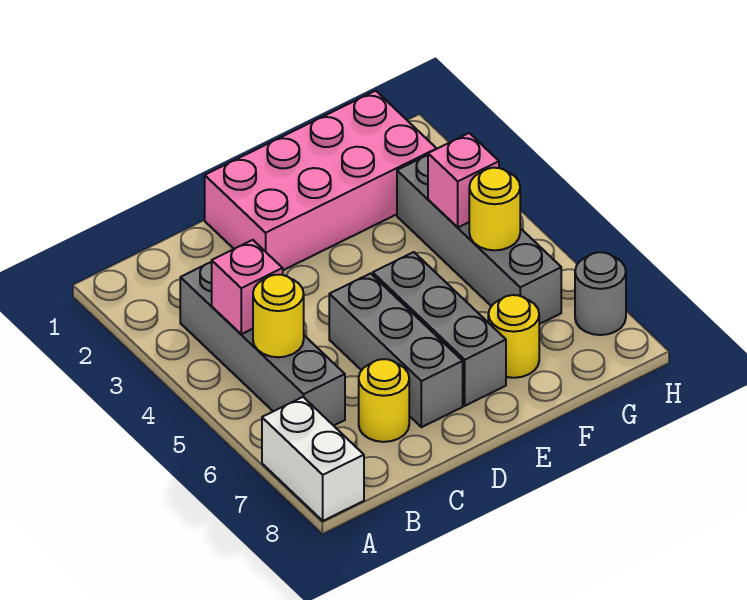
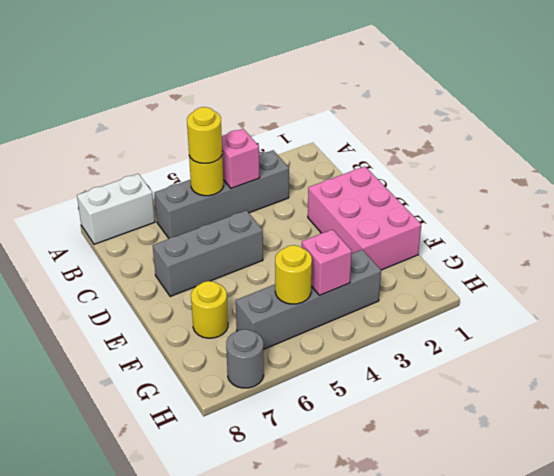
yellow 1x1 round brick [359,359,409,442] -> yellow 1x1 round brick moved to [187,107,222,163]
pink 2x4 brick [205,91,436,270] -> pink 2x3 brick [308,166,421,270]
grey 1x3 brick [373,252,506,406] -> none

